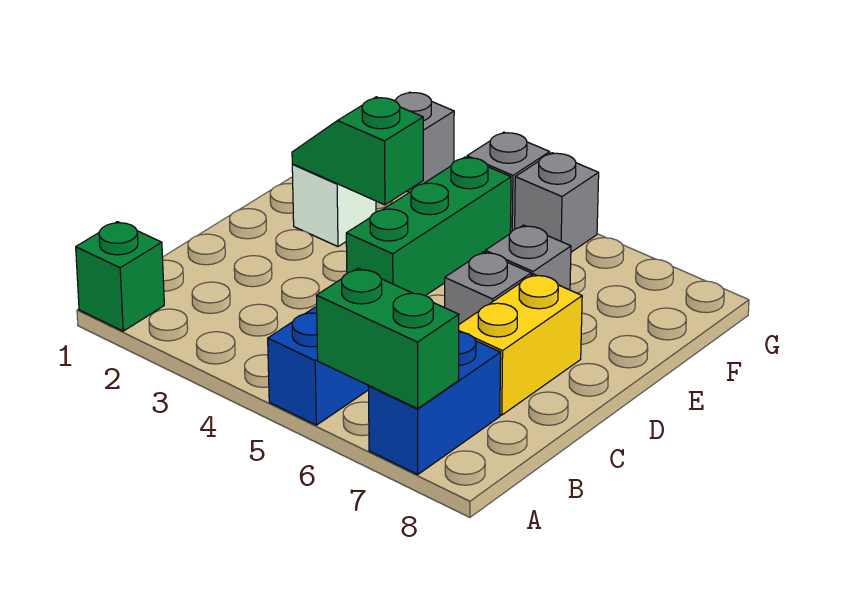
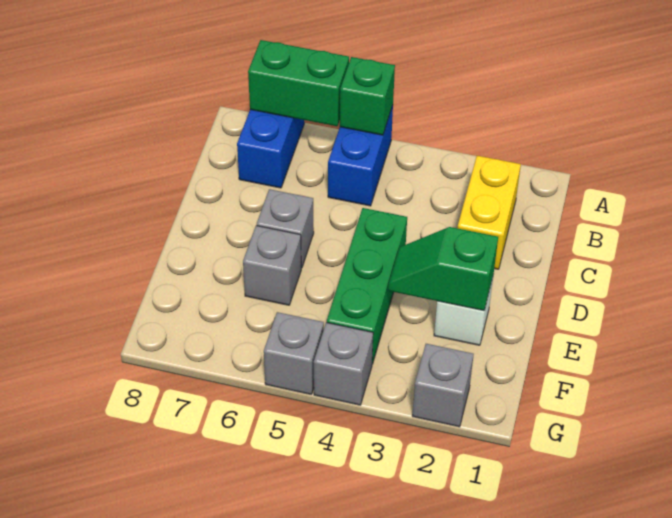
green 1x1 brick [76,222,164,331] -> green 1x1 brick moved to [340,57,395,135]
yellow 1x2 brick [459,274,582,415] -> yellow 1x2 brick moved to [458,156,521,269]
green 1x2 slope [292,97,423,205] -> green 1x2 slope turned to [388,227,498,311]

